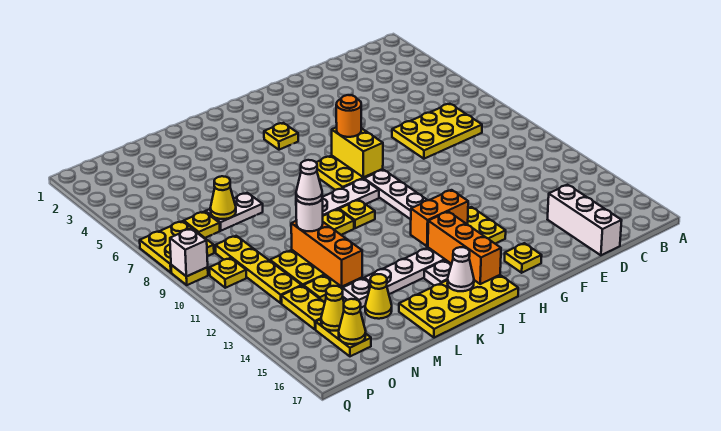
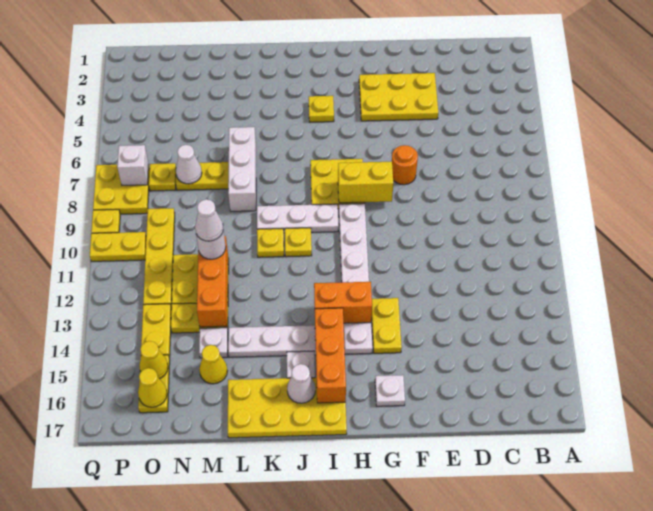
yellow 2x3 plate [392,104,482,159] -> yellow 2x3 plate moved to [359,73,438,121]
white 1x3 brick [548,185,622,255] -> white 1x3 brick moved to [228,127,256,211]
yellow 1x1 plate [505,243,542,273] -> white 1x1 plate [375,375,405,406]
yellow 1x2 brick [332,127,383,177] -> yellow 1x2 brick turned to [338,162,393,203]
orange 1x1 round brick [336,95,361,137] -> orange 1x1 round brick moved to [392,145,418,185]
white 1x2 plate [206,193,263,231] -> yellow 1x2 plate [176,162,229,190]
yellow 1x1 cone [210,176,236,219] -> white 1x1 cone [176,145,202,184]
yellow 1x1 plate [210,258,246,288] -> yellow 1x2 plate [90,232,146,261]
white 1x1 brick [170,229,208,276] -> white 1x1 brick moved to [117,145,149,185]

